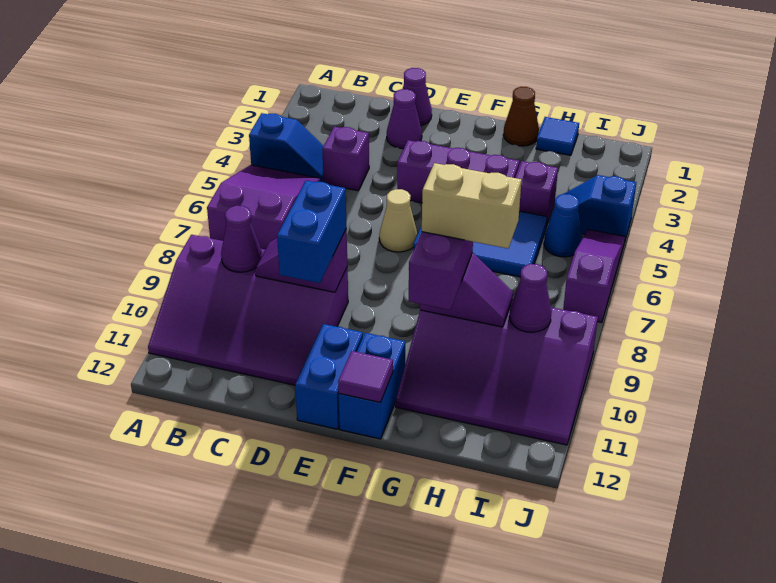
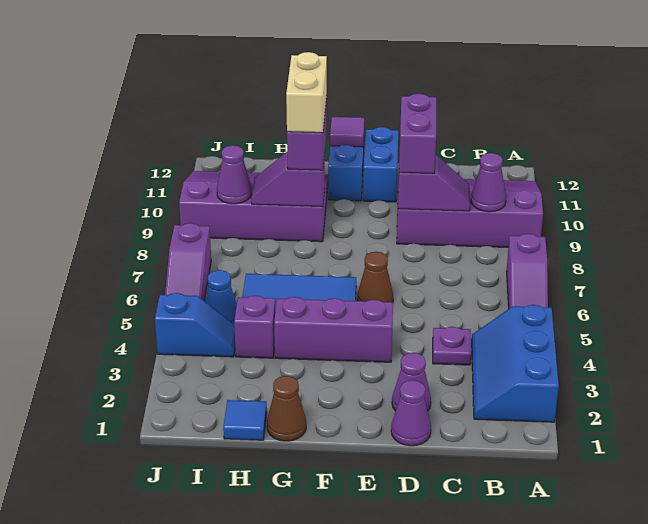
blue 1x2 slope [249,113,324,182] -> blue 2x3 slope [472,305,559,422]
purple 2x3 slope [207,165,321,249] -> purple 1x3 slope [507,234,548,309]
purple 1x1 brick [322,127,369,191] -> purple 1x1 plate [433,327,471,365]
blue 1x2 brick [277,181,347,283] -> purple 1x2 brick [399,94,436,174]
tan 1x1 cone [379,189,417,252] -> brown 1x1 cone [357,252,393,302]
tan 1x2 brick [422,163,522,248] -> tan 1x2 brick turned to [286,52,327,133]

